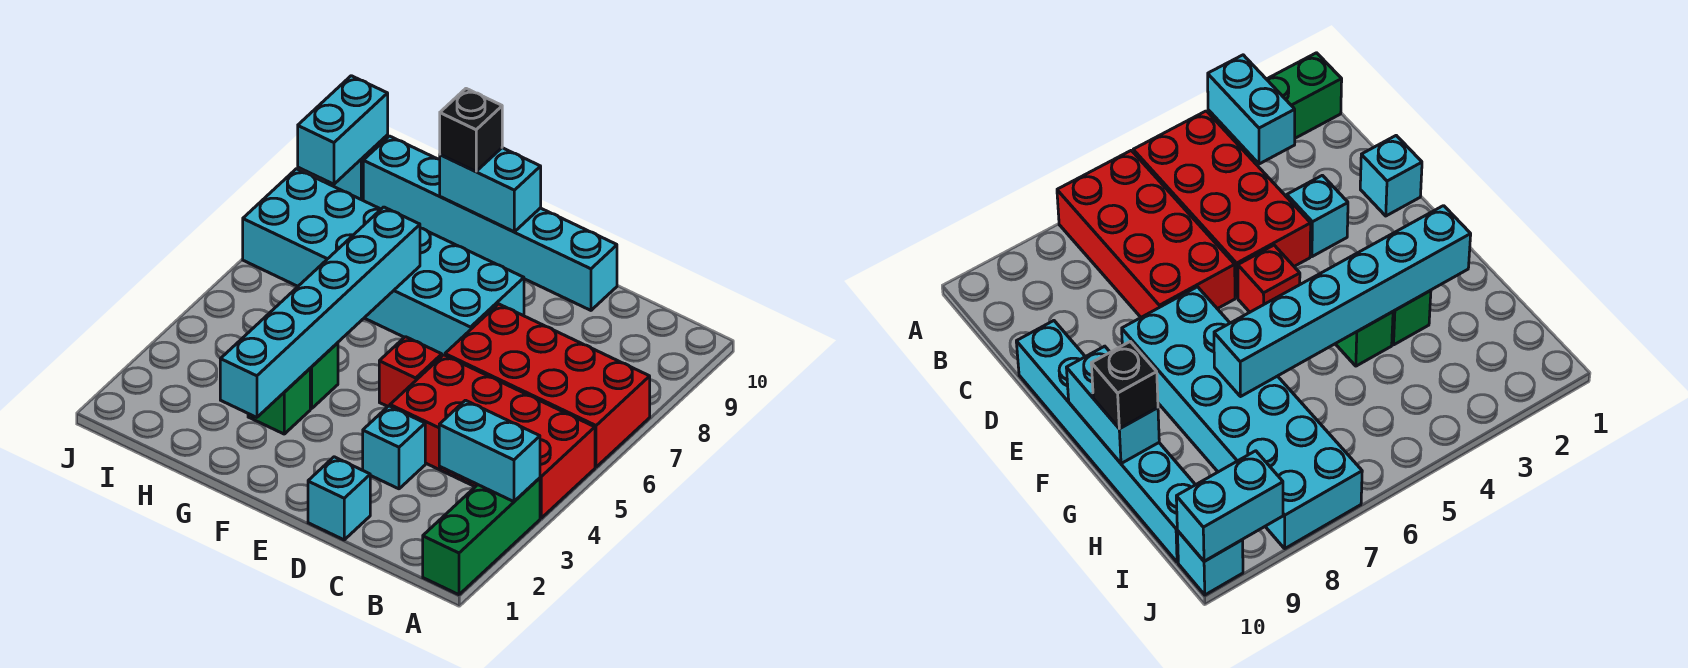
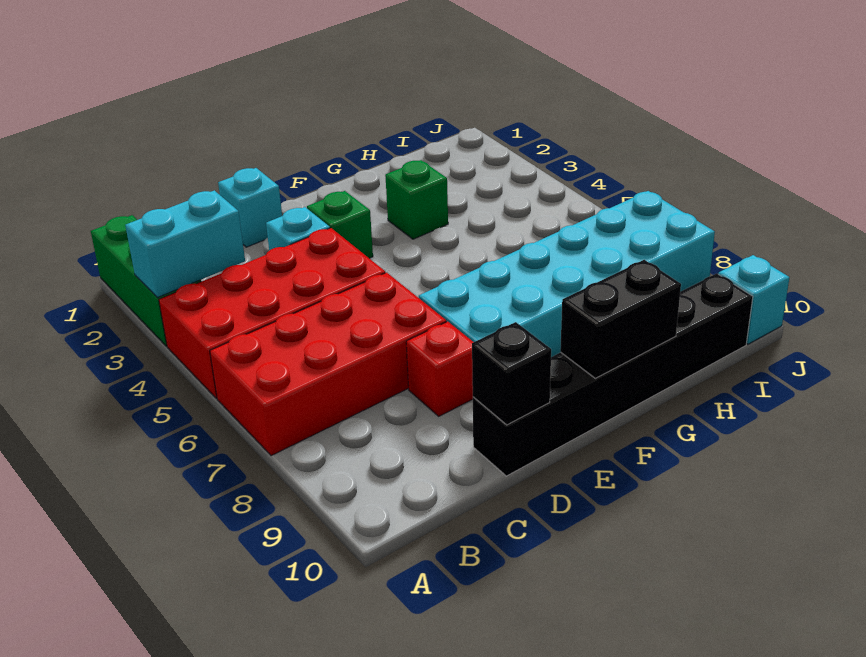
cyan 1x6 brick [363,136,617,310] -> black 1x6 brick [473,273,753,476]
red 1x1 brick [379,337,442,406] -> red 1x1 brick moved to [406,322,473,416]
cyan 1x2 brick [440,148,541,232] -> black 1x2 brick [560,260,681,378]
cyan 1x6 brick [220,207,420,417] -> none
green 1x1 brick [310,343,338,409] -> green 1x1 brick moved to [307,191,373,258]
black 1x1 brick [440,89,502,171] -> black 1x1 brick moved to [472,322,551,425]
cyan 1x2 brick [298,76,388,184] -> none

